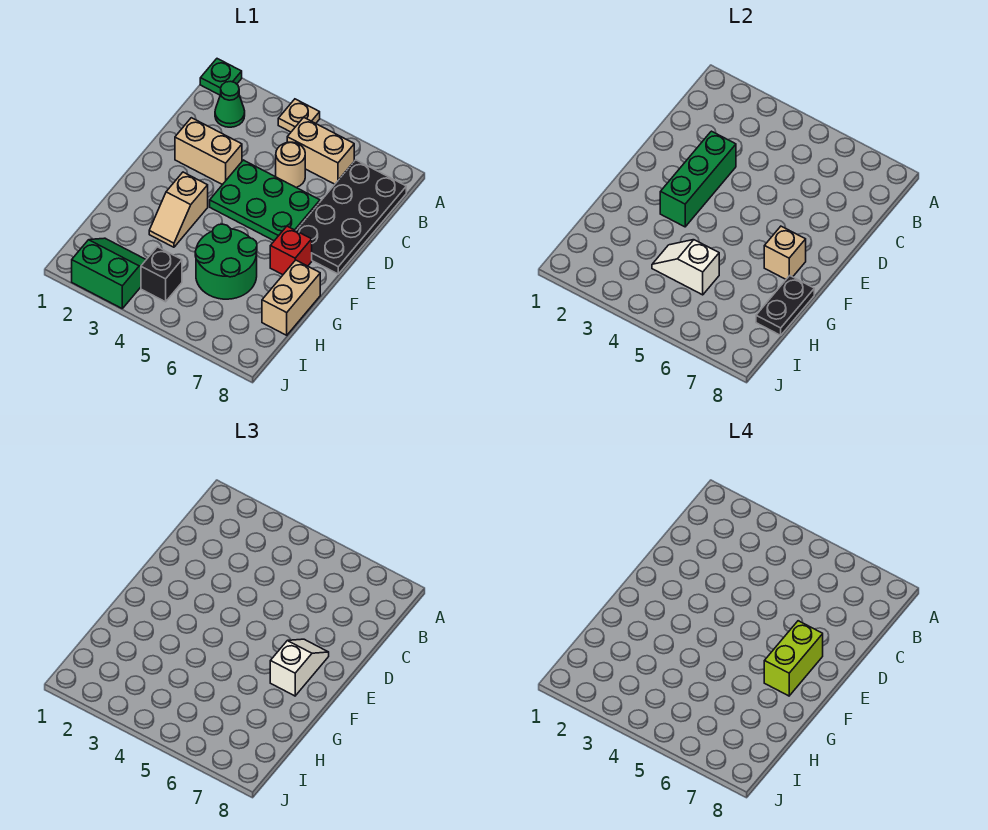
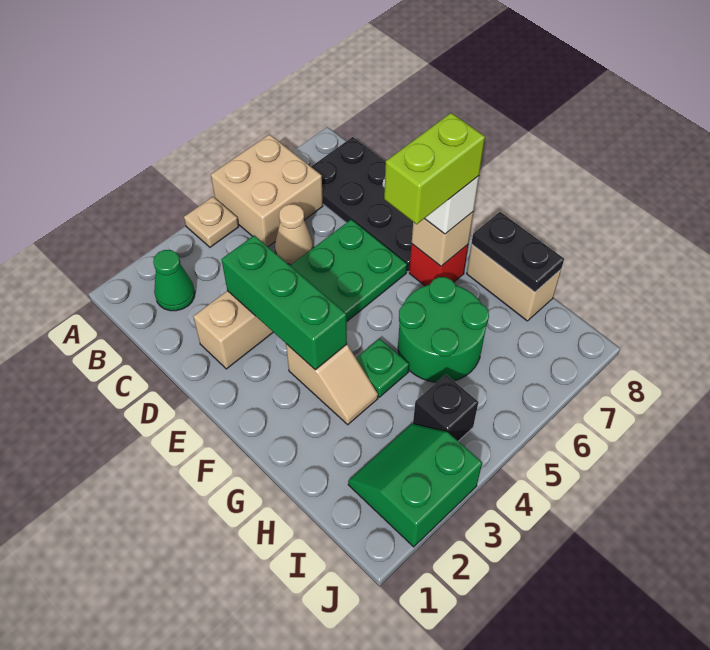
green 1x1 plate [200,59,242,95] -> green 1x1 plate moved to [356,339,409,397]
tan 1x2 brick [287,117,354,184] -> tan 2x2 brick [211,134,323,247]
tan 1x1 round brick [276,142,305,188] -> tan 1x1 cone [275,204,313,265]
lime 1x2 brick [764,621,823,696] -> lime 1x2 brick turned to [384,113,485,224]
white 1x2 slope [652,240,719,295] -> none

